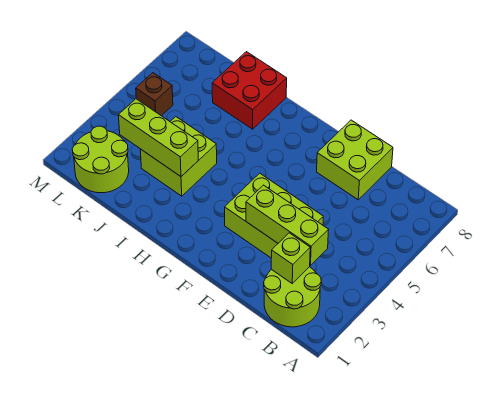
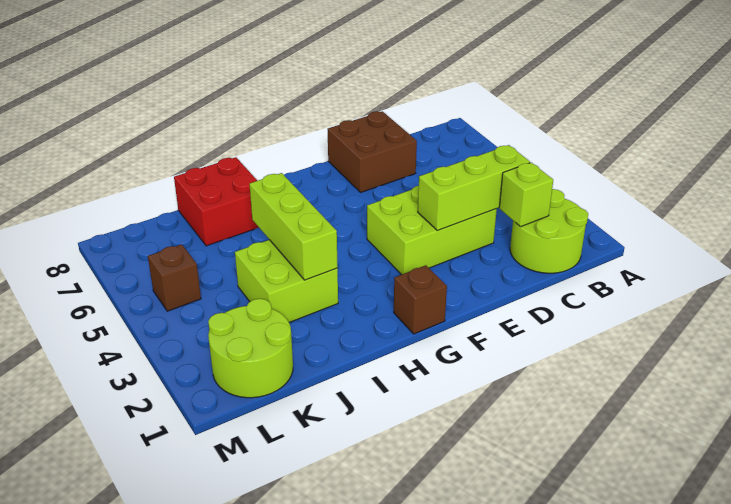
lime 2x2 brick [317,120,393,200] -> brown 2x2 brick [328,111,417,192]
none -> brown 1x1 brick [394,265,447,334]
lime 1x3 brick [118,99,198,176] -> lime 1x3 brick turned to [249,173,338,280]

